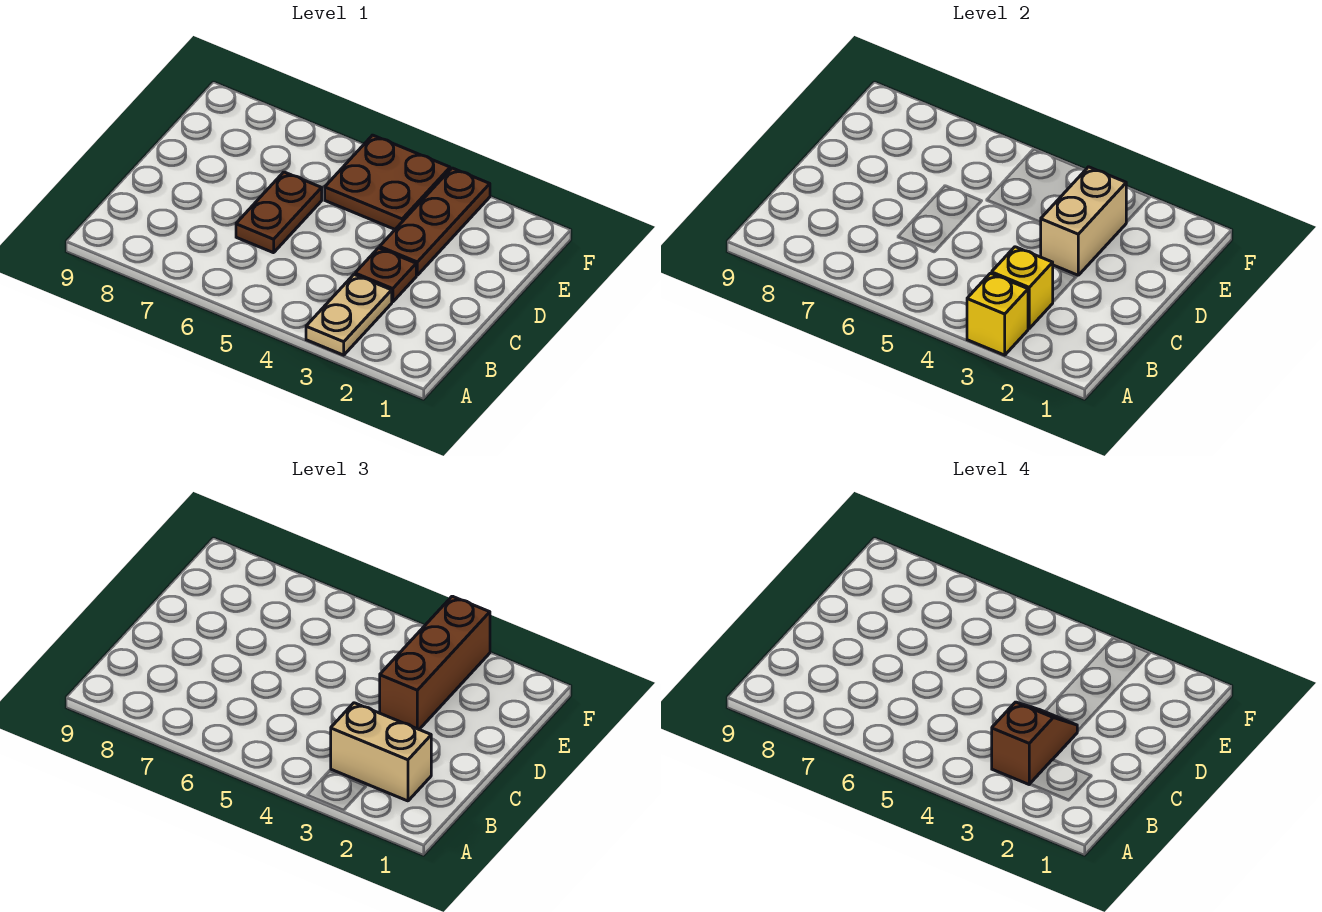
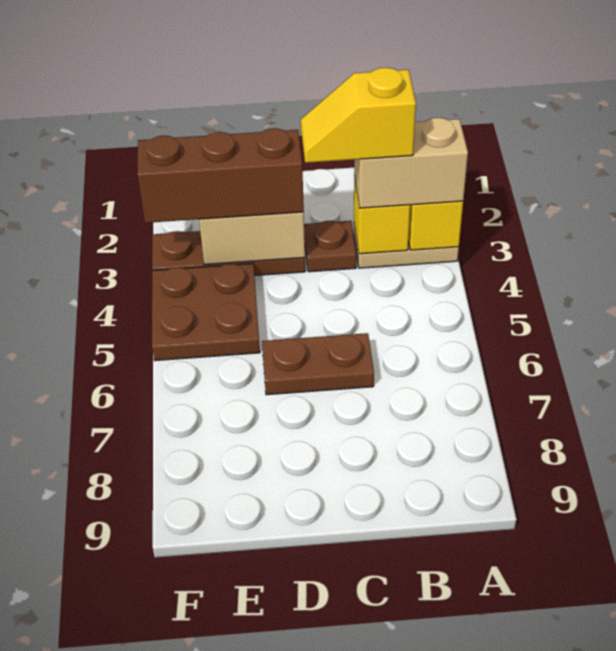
tan 1x2 brick [331,703,431,801] -> tan 1x2 brick turned to [354,118,468,208]
brown 1x2 slope [992,702,1078,784] -> yellow 1x2 slope [301,68,416,163]

